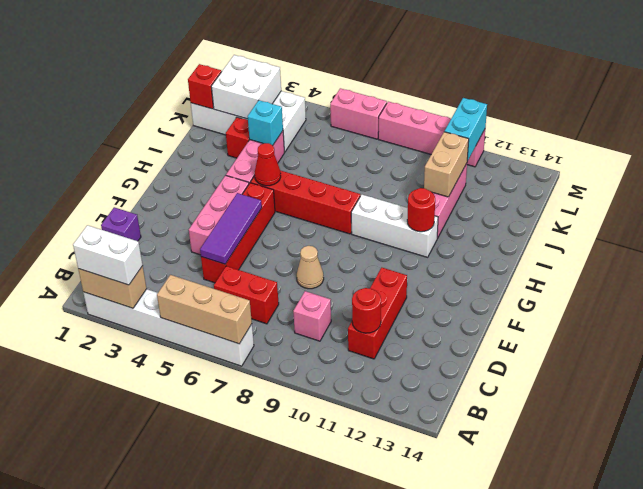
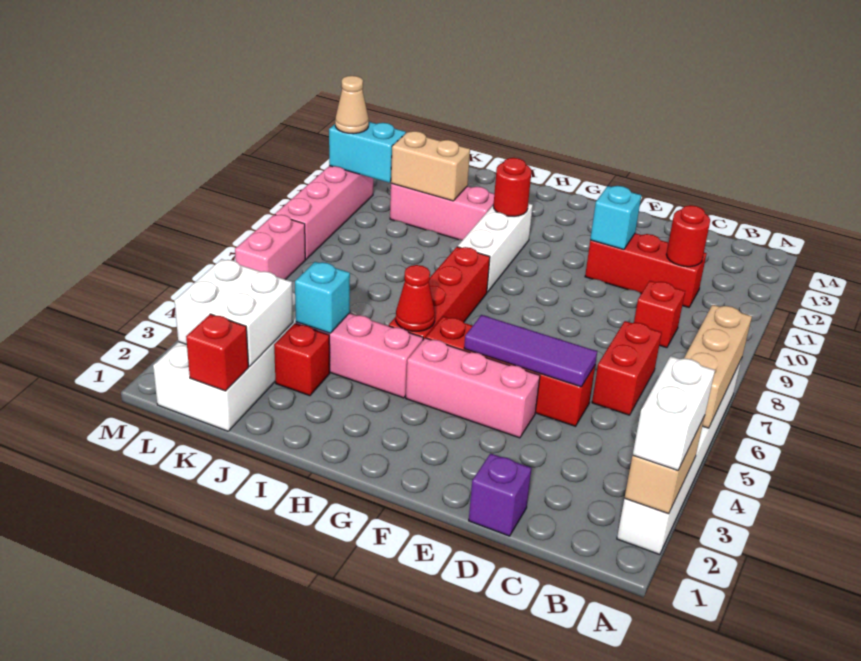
pink 1x1 brick [293,291,331,341] -> red 1x1 brick [634,281,685,348]
tan 1x1 cone [297,246,324,289] -> tan 1x1 cone moved to [335,76,369,134]
none -> cyan 1x1 brick [590,186,641,249]

